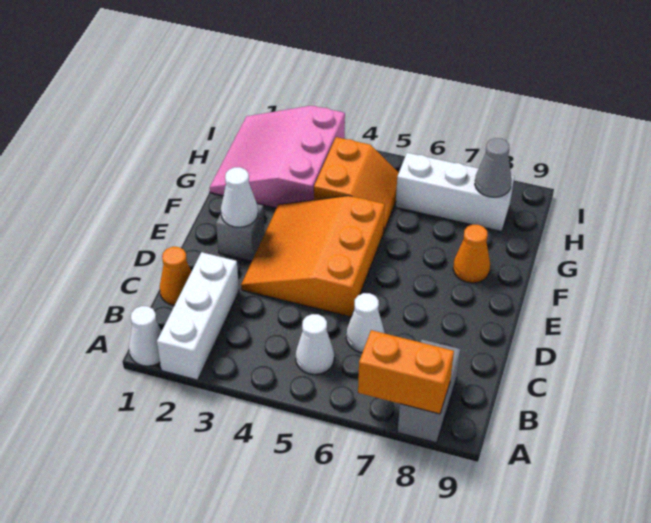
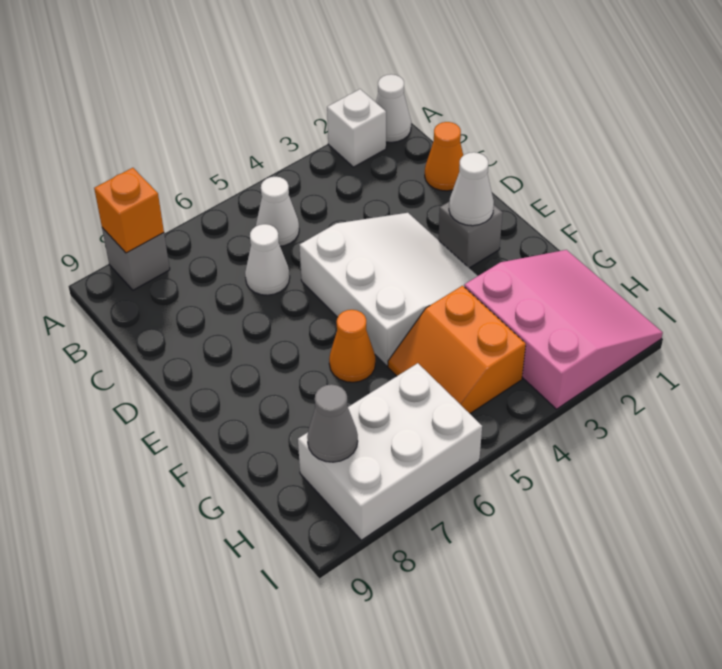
white 1x3 brick [157,252,239,380] -> white 1x1 brick [327,89,386,167]
orange 1x2 brick [358,330,454,414] -> orange 1x1 brick [94,168,164,253]
grey 1x2 brick [398,340,460,443] -> grey 1x1 brick [102,228,170,290]
orange 3x3 slope [241,196,385,317] -> white 3x3 slope [299,213,477,366]
orange 1x1 cone [453,224,490,283] -> orange 1x1 cone moved to [329,310,375,382]
white 1x3 brick [396,153,514,232] -> white 2x3 brick [298,363,482,540]

